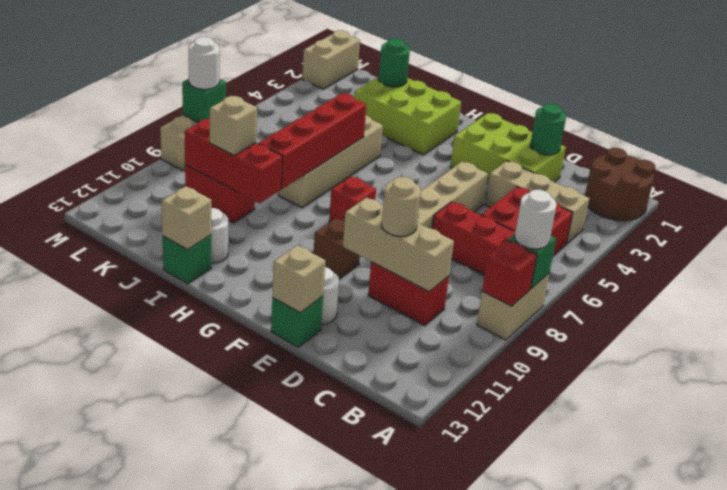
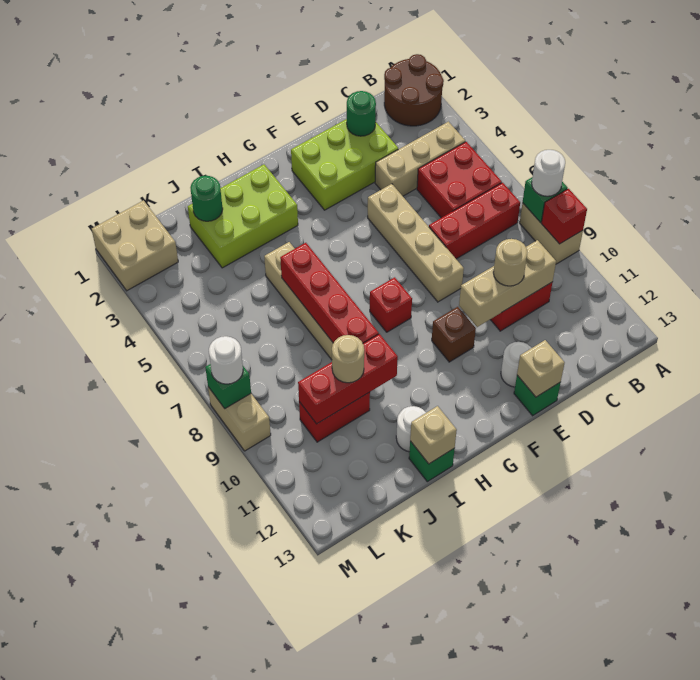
tan 1x1 brick [210,96,257,155] -> tan 1x1 round brick [332,335,364,383]
tan 1x2 brick [302,30,360,89] -> tan 2x2 brick [92,200,178,291]

